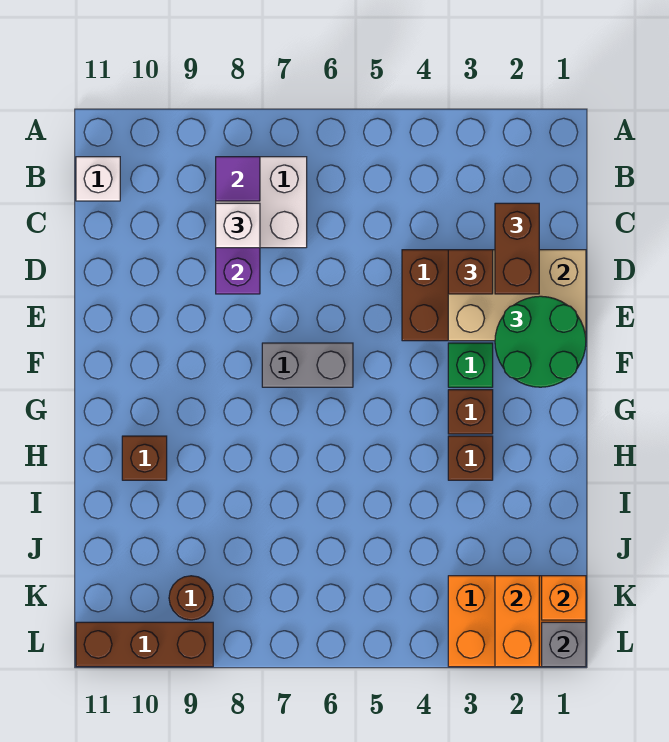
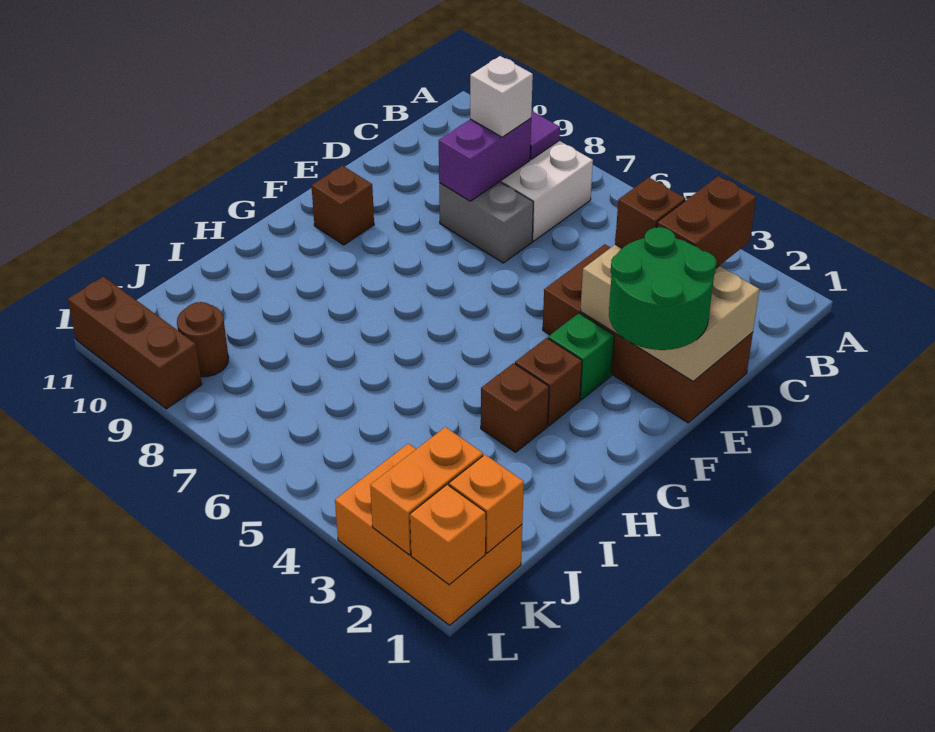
white 1x1 brick [76,157,120,201] -> none
grey 1x2 brick [262,343,353,387] -> grey 1x2 brick moved to [439,182,533,263]
brown 1x1 brick [122,436,167,480] -> brown 1x1 brick moved to [312,166,374,245]
grey 1x1 brick [542,622,586,667] -> orange 1x1 brick [410,485,486,585]

